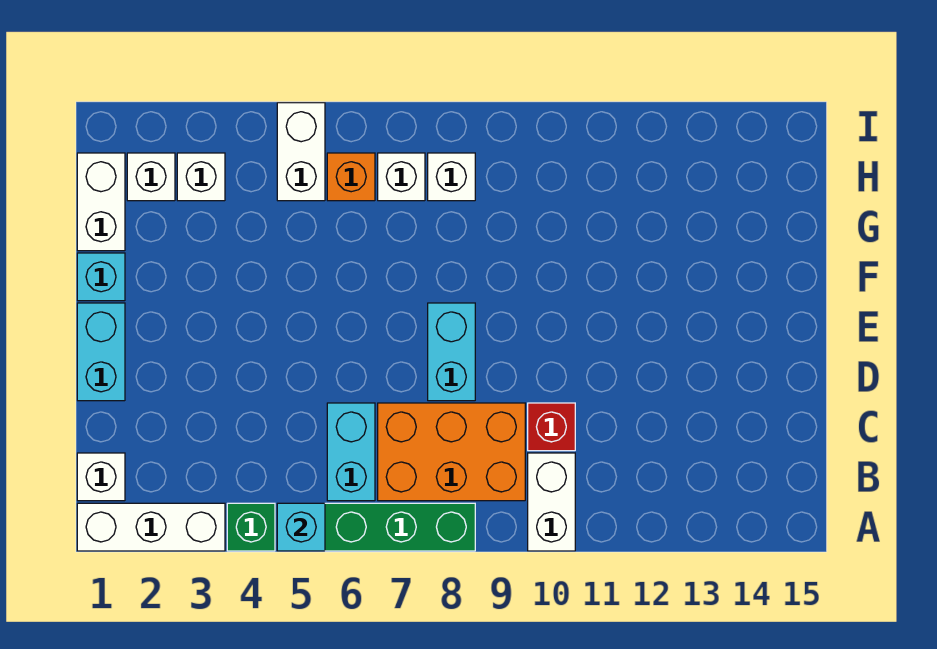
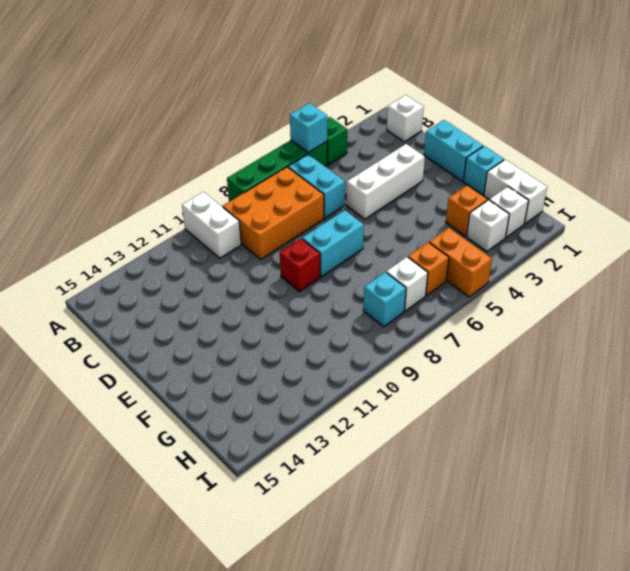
white 1x3 brick [77,503,225,551] -> white 1x3 brick moved to [346,144,425,219]
red 1x1 brick [528,403,575,451] -> red 1x1 brick moved to [280,239,320,292]
cyan 1x2 brick [428,303,475,401] -> cyan 1x2 brick turned to [302,210,364,277]
none -> orange 1x1 brick [446,186,487,236]
white 1x2 brick [277,103,325,201] -> orange 1x2 brick [429,228,492,297]
white 1x1 brick [428,153,475,201] -> cyan 1x1 brick [363,272,406,327]

